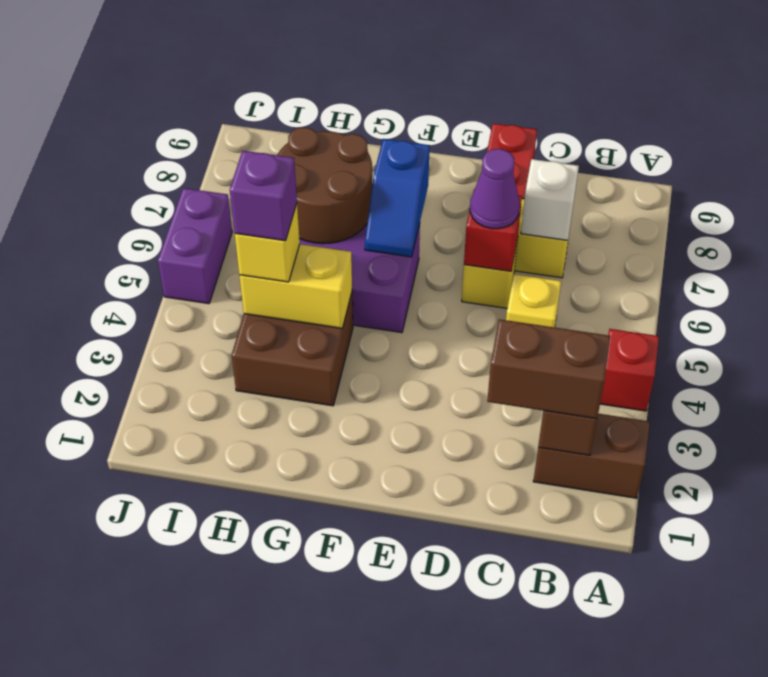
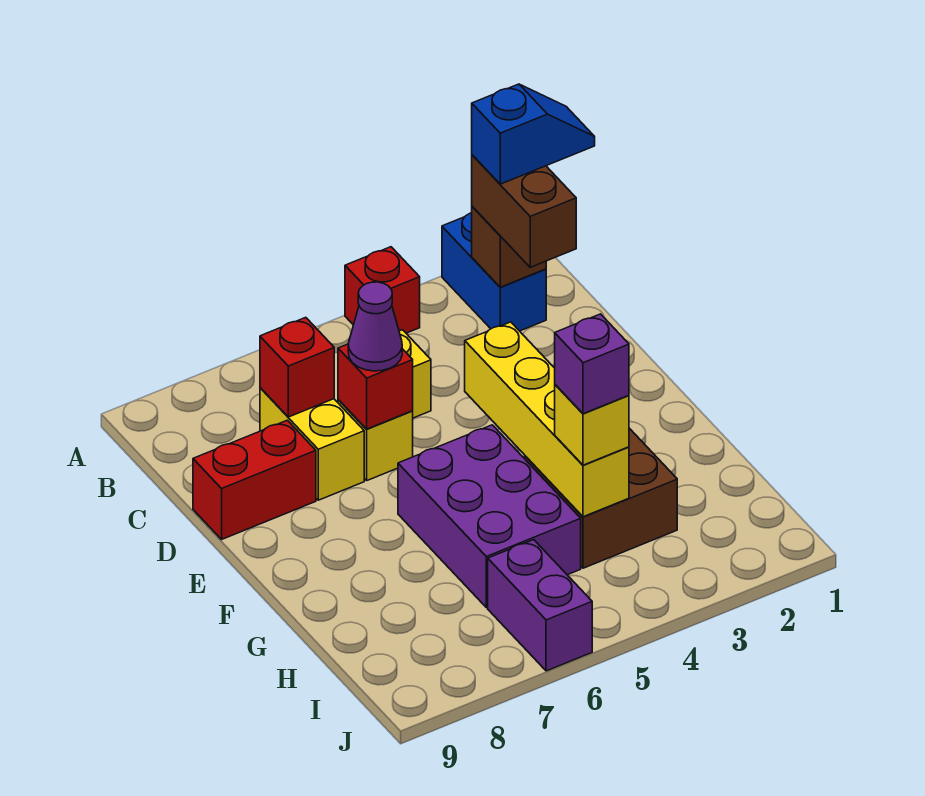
brown 1x2 brick [533,414,650,498] -> blue 1x2 brick [442,213,546,331]
white 1x1 brick [521,159,579,241] -> red 1x1 brick [260,317,334,417]
blue 1x2 slope [365,139,430,257] -> blue 1x2 slope moved to [472,84,595,184]
yellow 1x2 brick [239,244,352,329] -> yellow 1x4 brick [465,322,629,517]
brown 2x2 round brick [277,127,372,244] -> none
purple 1x2 brick [158,188,232,304] -> purple 1x2 brick turned to [488,540,592,671]

